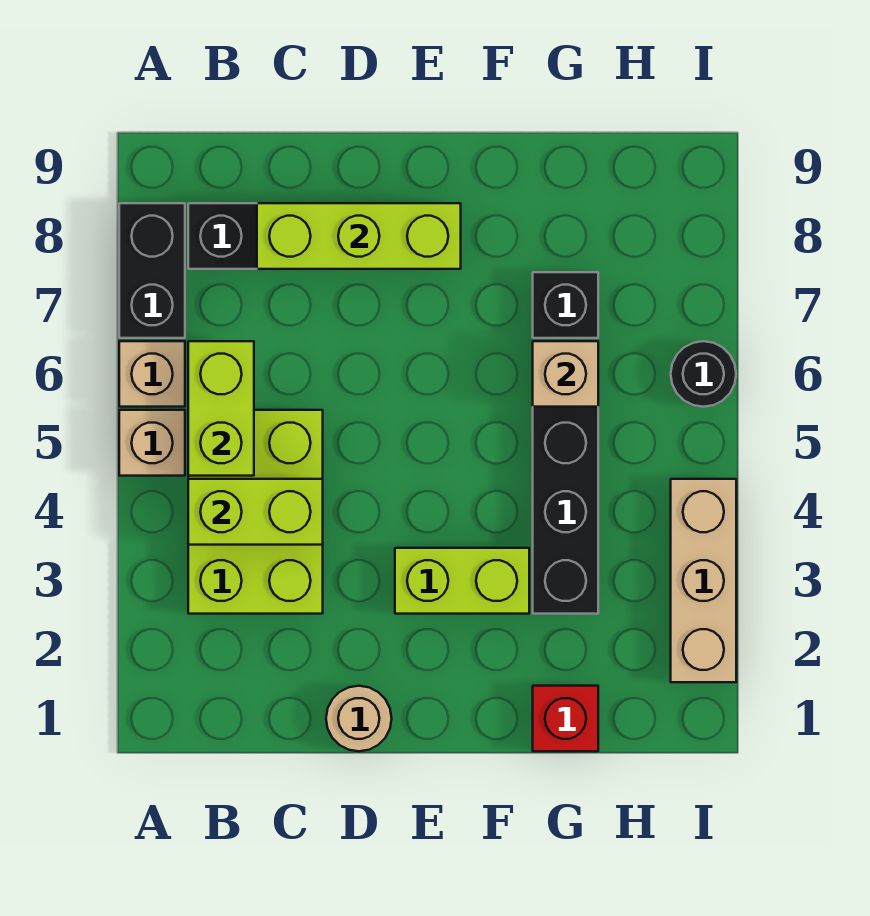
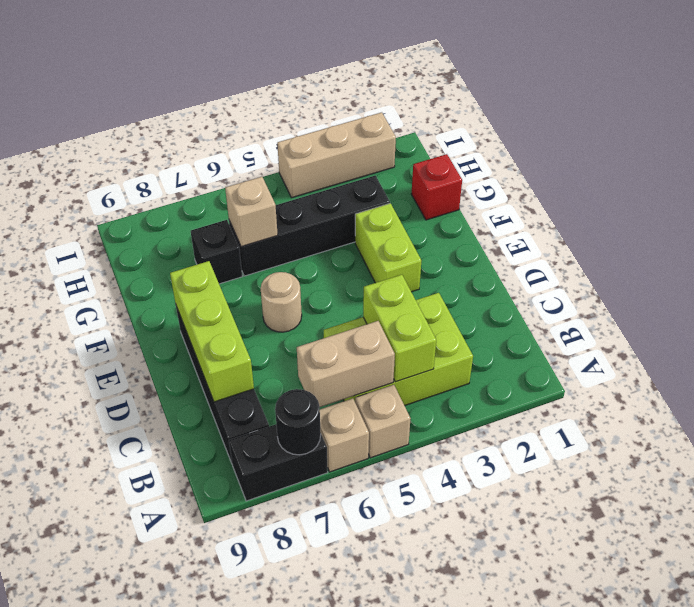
lime 1x2 brick [188,341,254,476] -> tan 1x2 brick [297,321,395,407]
tan 1x1 round brick [326,686,392,751] -> tan 1x1 round brick moved to [261,272,302,332]
black 1x1 round brick [671,341,736,407] -> black 1x1 round brick moved to [275,389,321,455]

